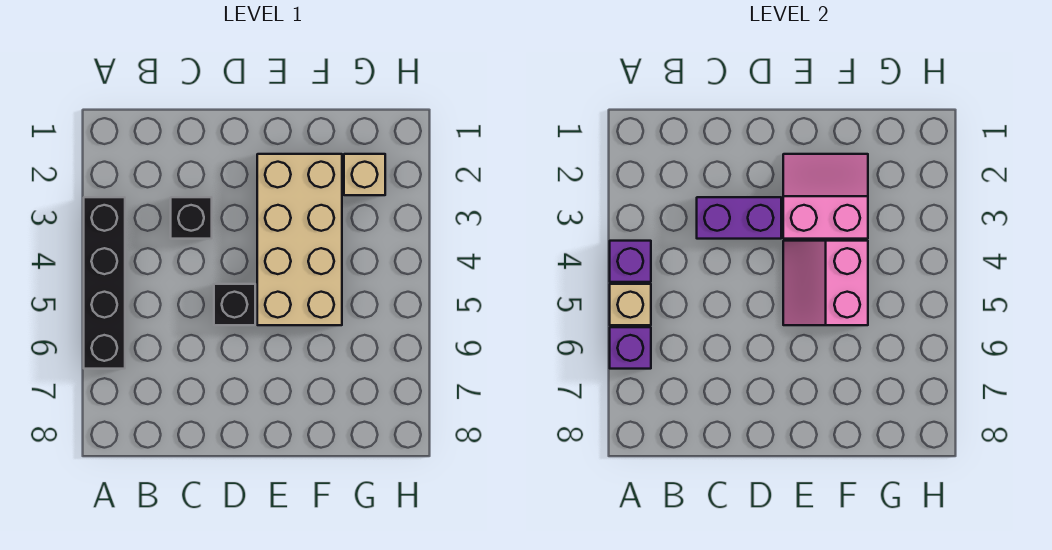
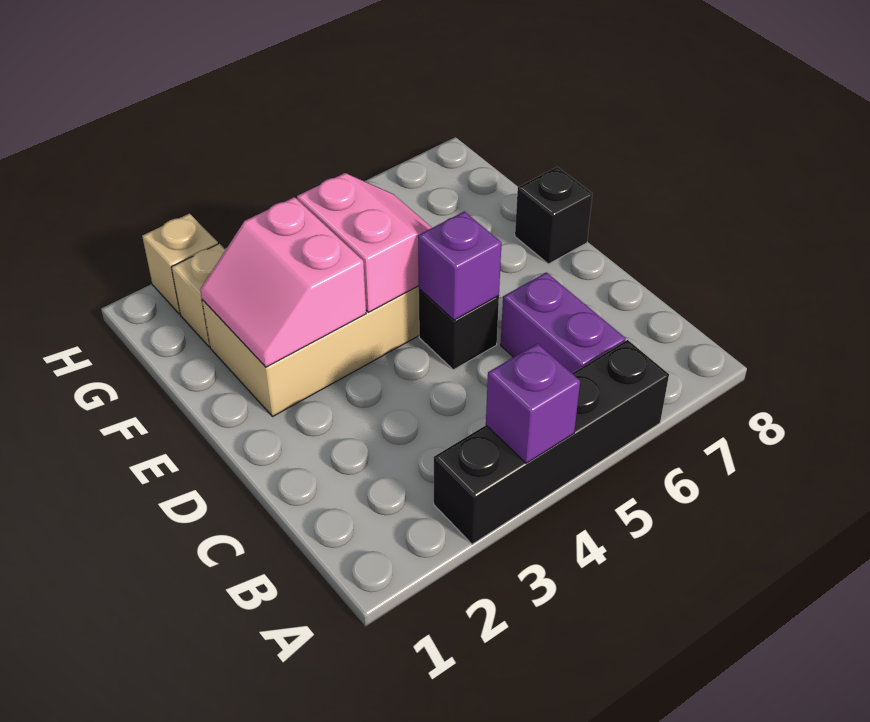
tan 1x1 brick [610,284,651,325] -> tan 1x1 brick moved to [142,214,218,314]
purple 1x1 brick [610,327,651,369] -> purple 1x1 brick moved to [418,211,502,320]
black 1x1 brick [171,197,212,239] -> black 1x1 brick moved to [515,167,592,264]
purple 1x2 brick [697,197,781,239] -> purple 1x2 brick moved to [501,272,626,373]
pink 2x2 slope [783,241,868,325] -> pink 2x2 slope turned to [297,173,432,312]

